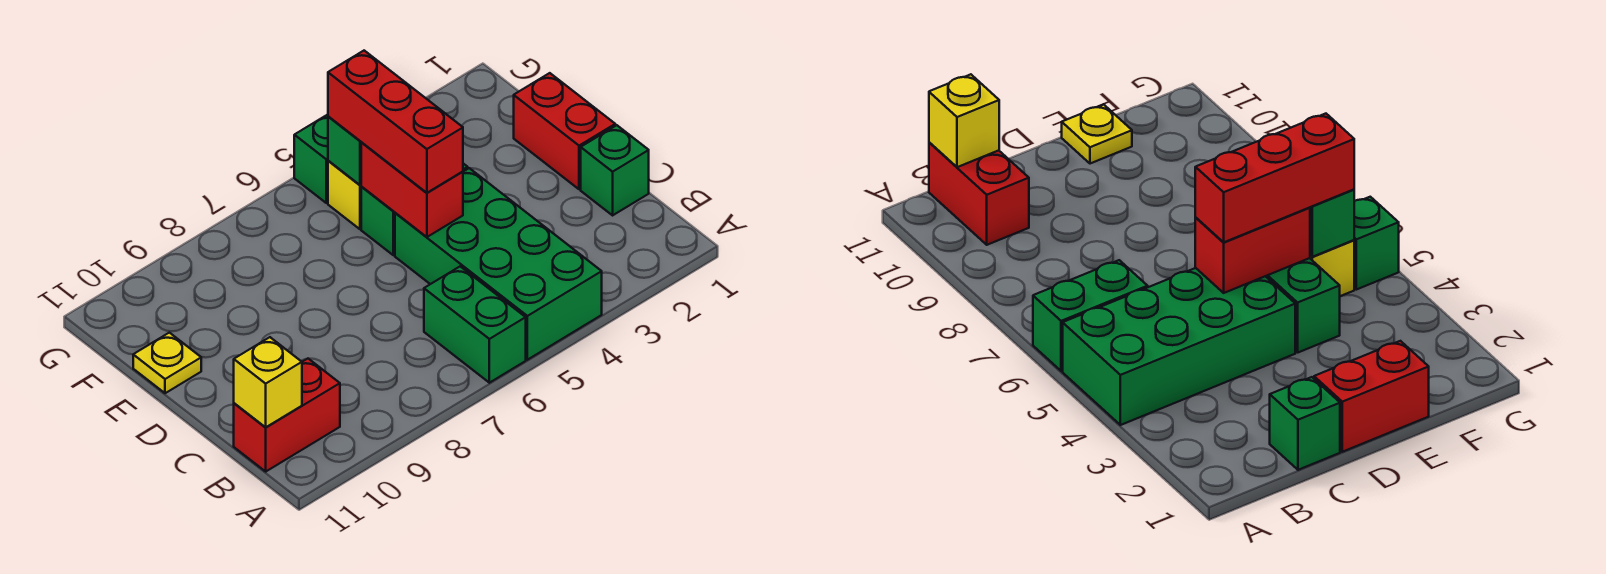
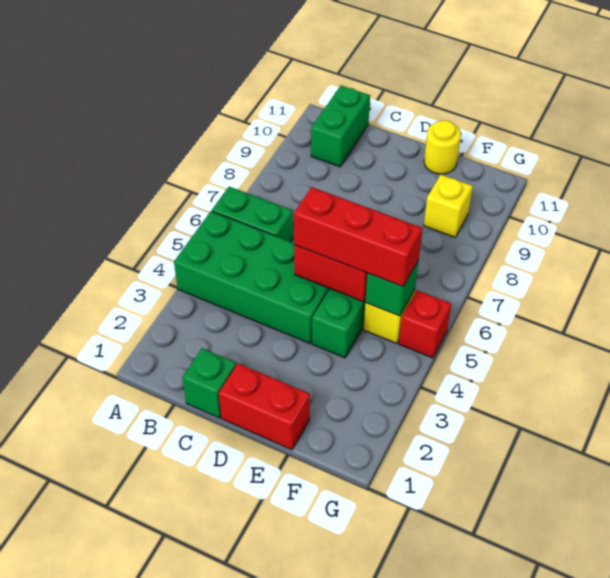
red 1x2 brick [234,359,340,471] -> green 1x2 brick [311,86,370,167]
yellow 1x1 brick [234,337,302,427] -> yellow 1x1 brick moved to [424,175,473,237]
yellow 1x1 plate [133,333,201,393] -> yellow 1x1 round brick [424,120,461,174]
green 1x1 brick [294,115,328,203] -> red 1x1 brick [399,290,451,358]

